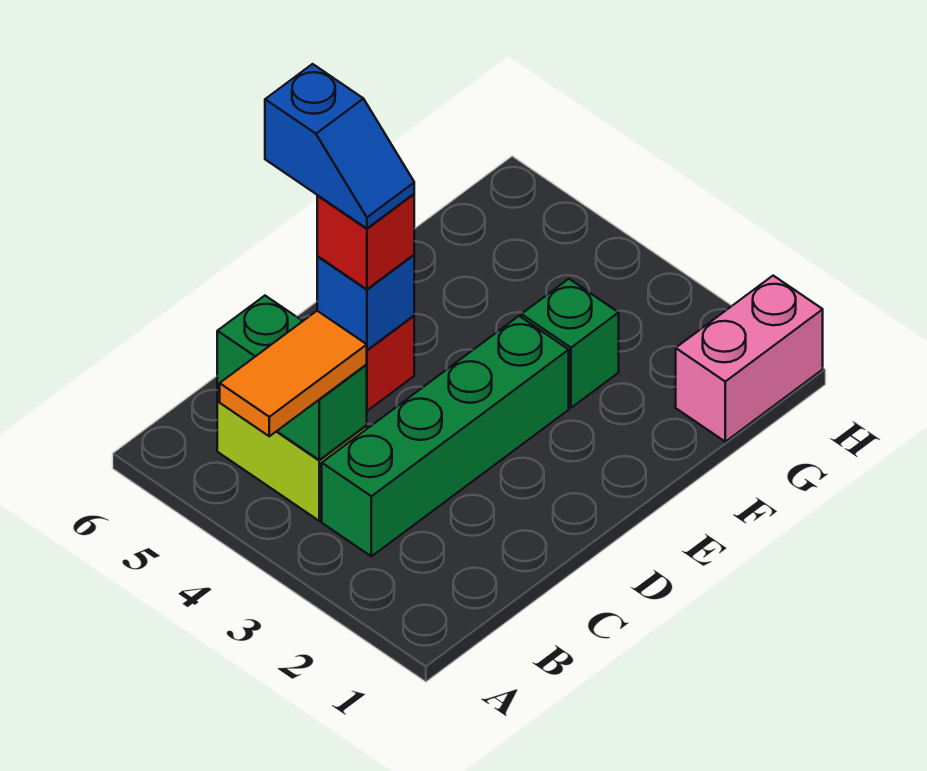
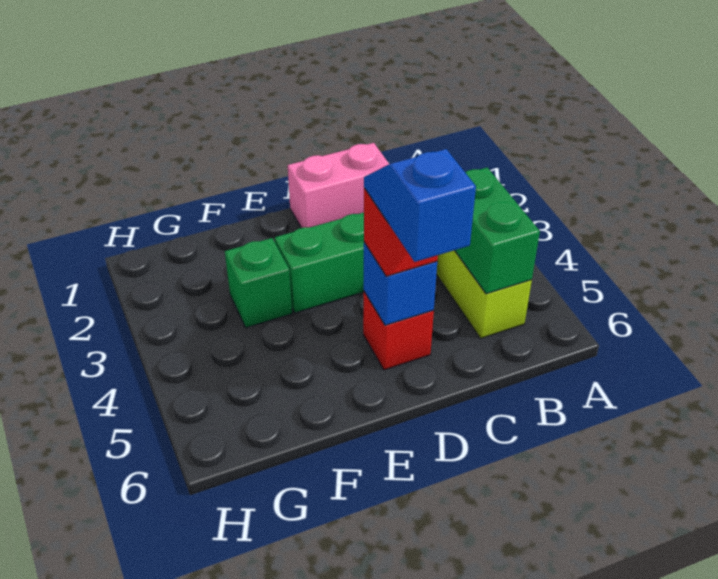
orange 1x2 tile [220,311,367,436] -> none
pink 1x2 brick [676,276,823,442] -> pink 1x2 brick moved to [288,143,389,228]

